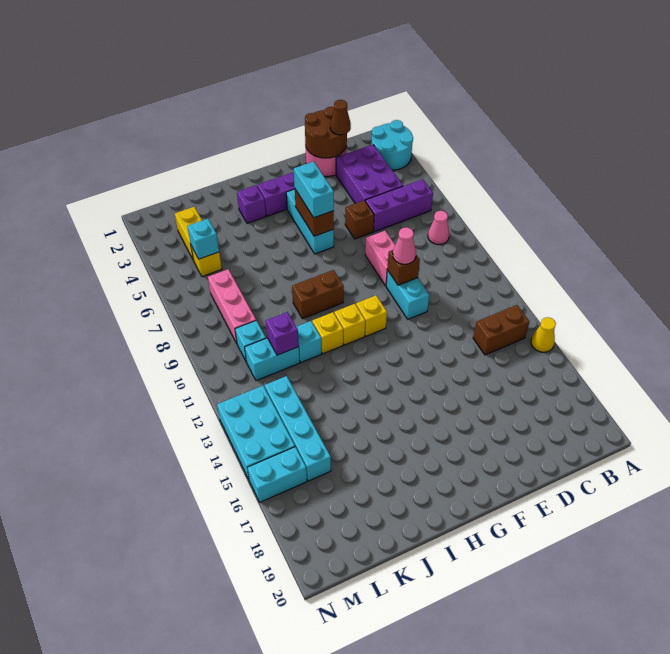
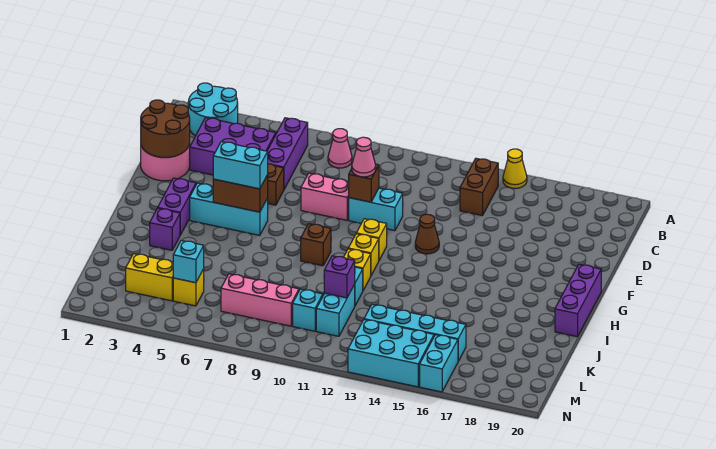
brown 1x1 cone [330,100,351,135] -> brown 1x1 cone moved to [415,214,439,254]
none -> purple 1x3 brick [555,264,601,337]
brown 1x2 brick [292,270,344,319] -> brown 1x1 brick [301,224,331,266]

